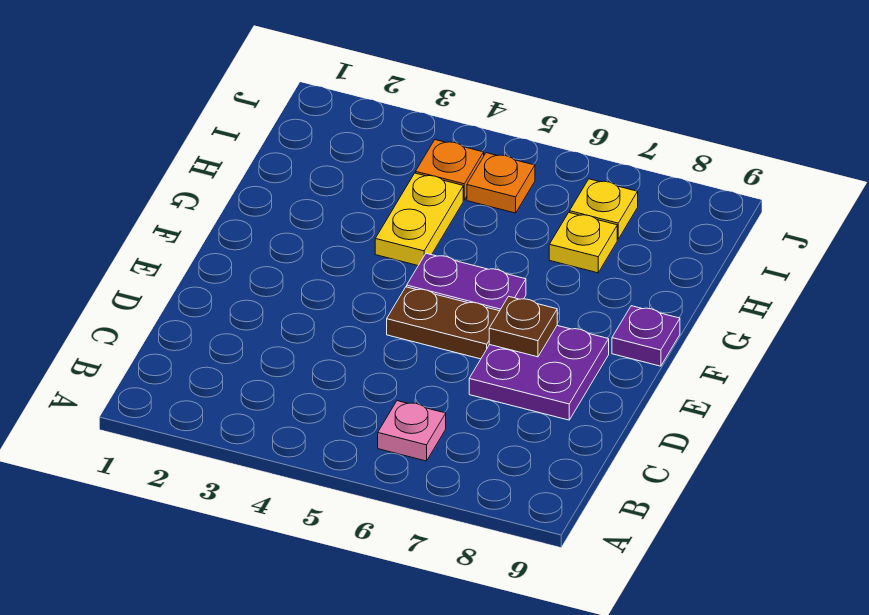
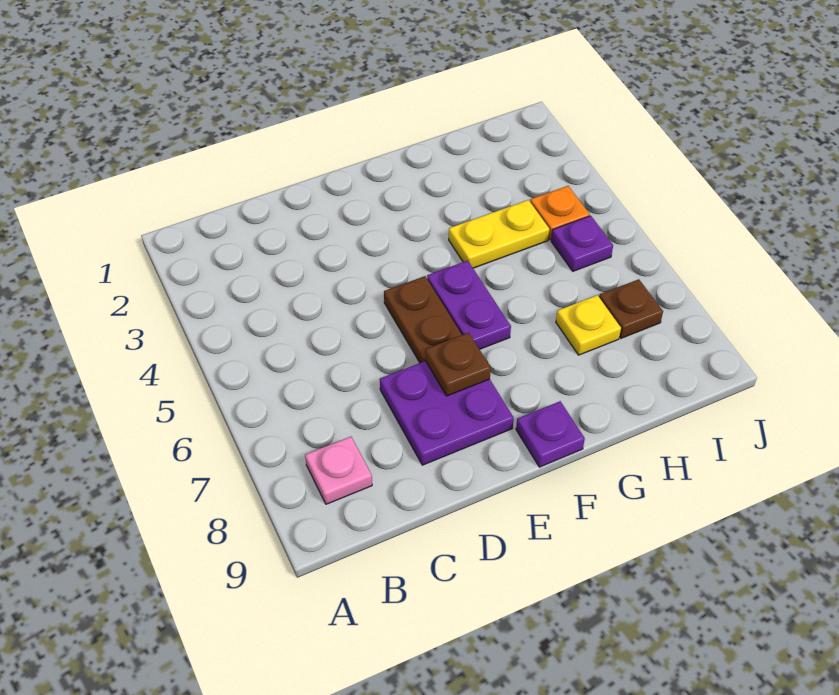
pink 1x1 plate [378,401,446,461] -> pink 1x1 plate moved to [305,437,372,504]
orange 1x1 plate [467,153,535,213] -> purple 1x1 plate [551,216,613,271]
yellow 1x1 plate [570,179,638,239] -> brown 1x1 plate [599,279,663,338]

